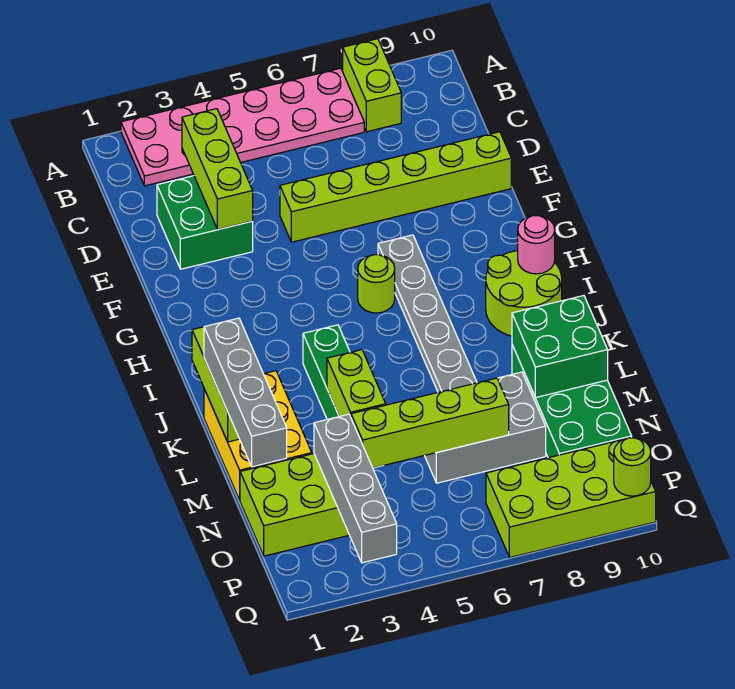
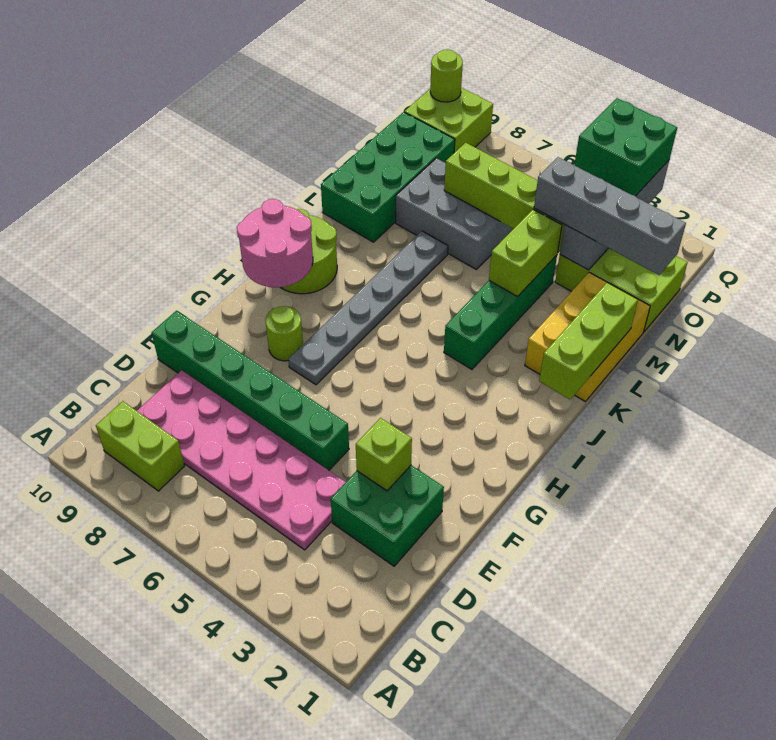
pink 2x6 plate [121,68,364,186] -> pink 2x6 plate moved to [137,370,346,550]
lime 1x2 brick [343,39,401,132] -> lime 1x2 brick turned to [96,401,184,491]
lime 1x3 brick [182,109,253,229] -> lime 1x1 brick [356,418,412,491]
lime 1x6 brick [280,132,511,242] -> green 1x6 brick [152,311,349,470]
lime 1x1 round brick [358,255,395,313] -> lime 1x1 round brick moved to [265,306,303,361]
pink 1x1 round brick [518,216,555,274] -> pink 2x2 round brick [237,199,313,287]
grey 1x4 brick [204,318,287,467] -> grey 1x4 brick turned to [534,157,686,275]
green 2x2 brick [512,296,608,398] -> green 2x2 brick moved to [574,98,677,196]
lime 2x4 brick [486,437,656,557] -> lime 2x2 brick [404,88,493,153]

